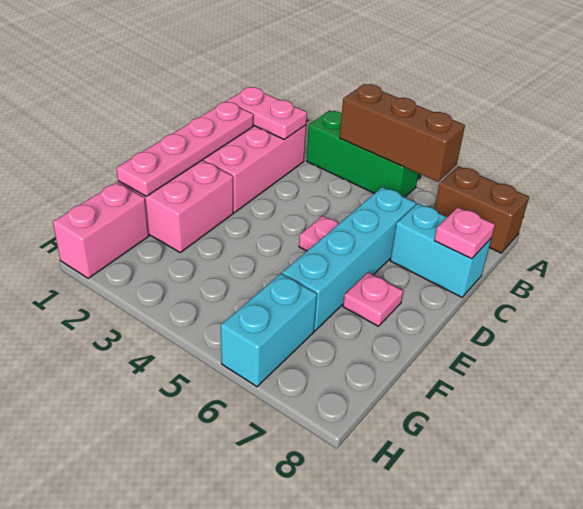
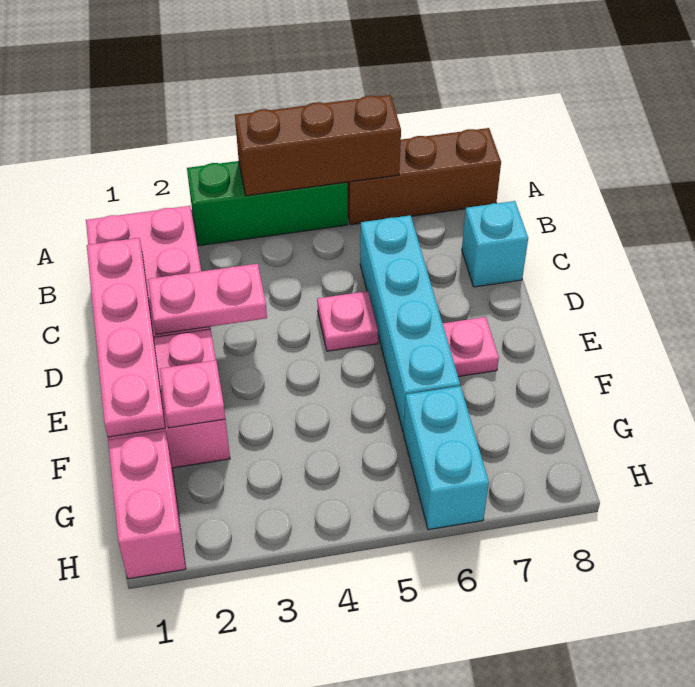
brown 1x2 brick [435,166,529,253] -> brown 1x3 brick [348,128,501,225]
pink 1x2 plate [227,87,307,140] -> pink 1x2 plate moved to [148,264,267,334]
cyan 1x2 brick [390,204,491,297] -> cyan 1x1 brick [462,201,528,287]
pink 1x1 plate [434,207,495,259] -> pink 1x1 plate moved to [160,360,225,428]

